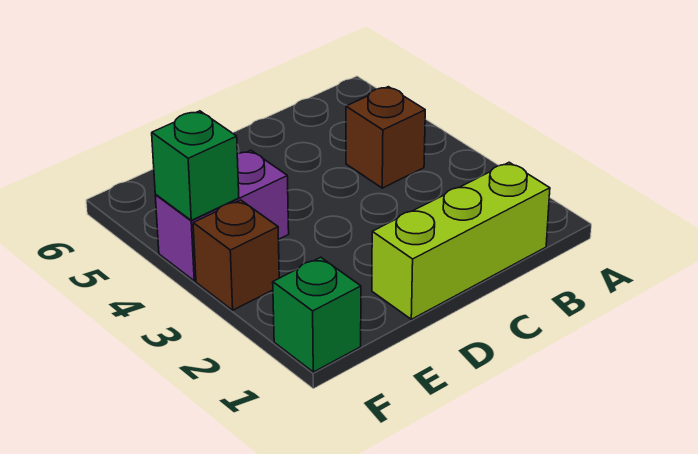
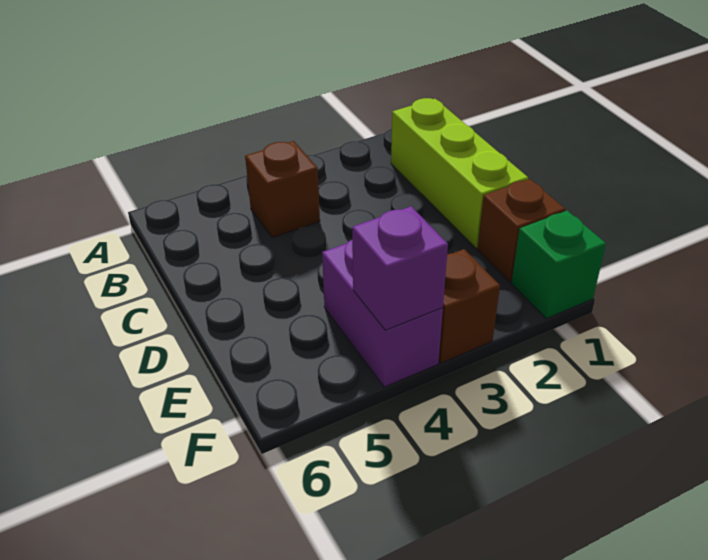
none -> brown 1x1 brick [478,179,565,282]
green 1x1 brick [152,111,239,220] -> purple 1x1 brick [352,206,448,330]

